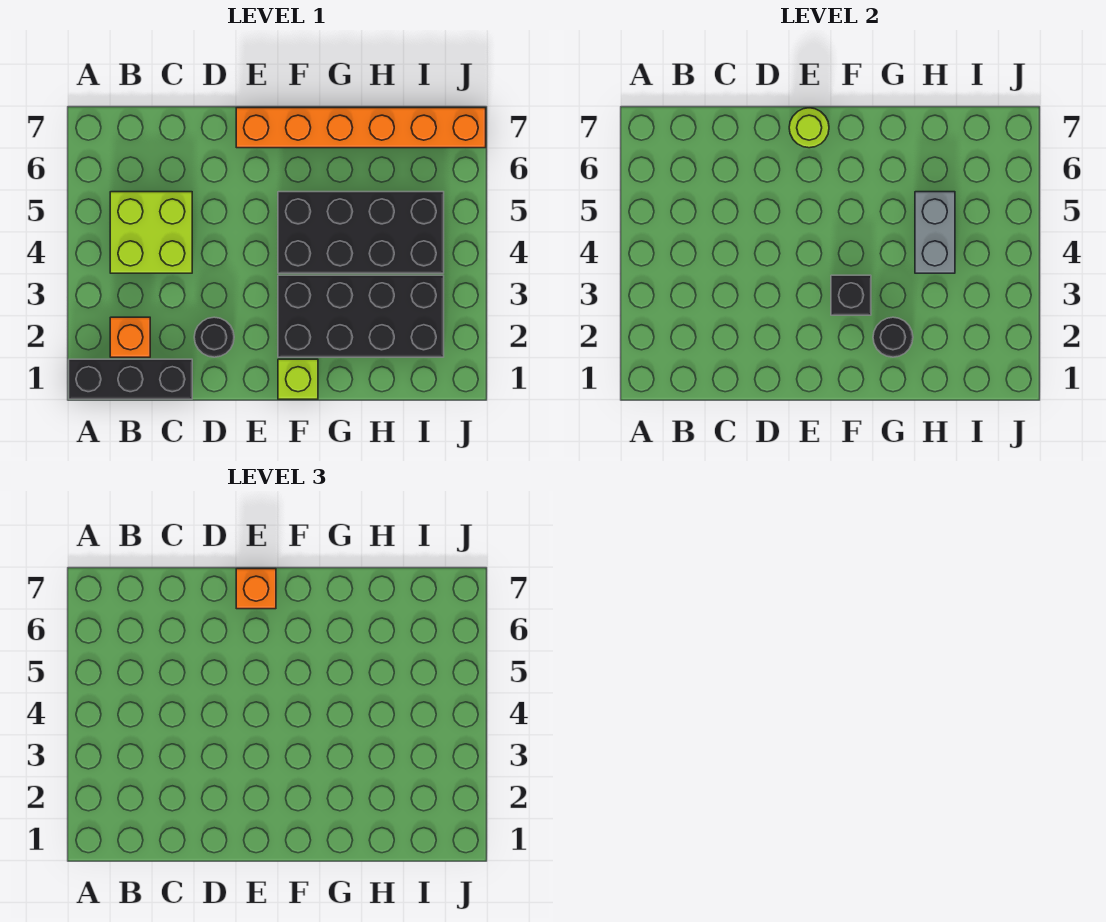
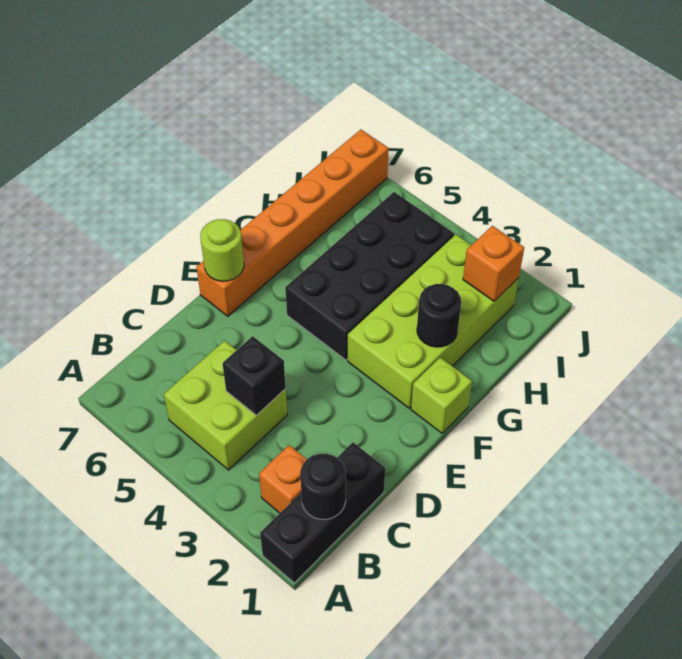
black 1x1 round brick [194,317,234,357] -> black 1x1 round brick moved to [300,454,346,519]
orange 1x1 brick [236,569,276,609] -> orange 1x1 brick moved to [463,226,524,301]
black 2x4 brick [278,275,444,357] -> lime 2x4 brick [348,235,519,408]
black 1x1 brick [831,275,871,315] -> black 1x1 brick moved to [222,336,286,415]
grey 1x2 brick [915,192,955,273] -> none

